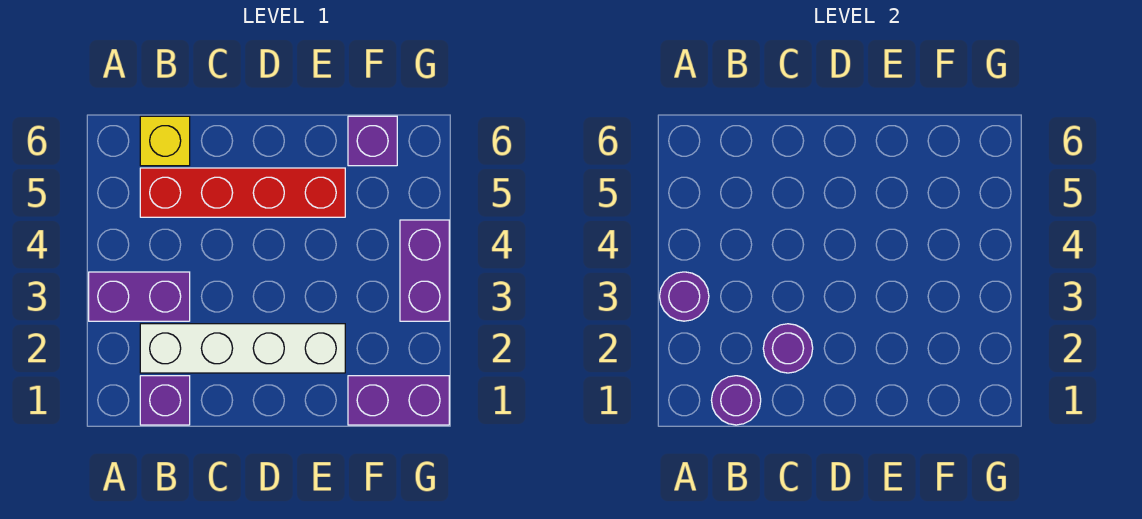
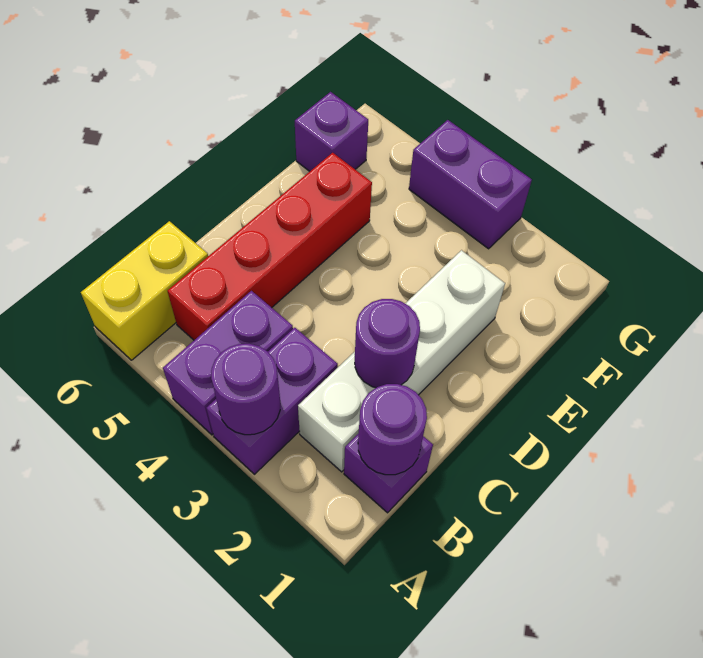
yellow 1x1 brick [140,116,190,166] -> yellow 1x2 brick [81,221,208,360]
purple 1x2 brick [348,376,449,425] -> purple 1x2 brick moved to [163,291,293,435]

